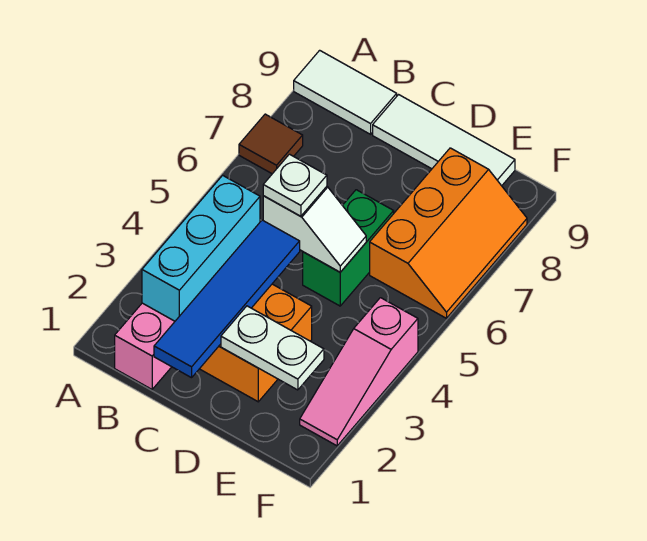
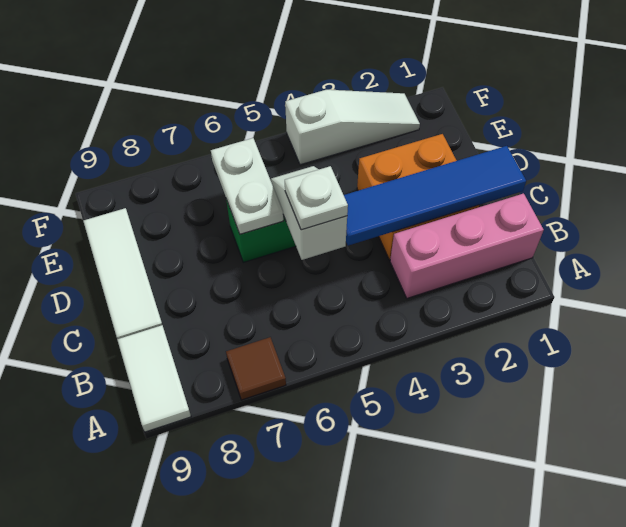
cyan 1x3 brick [142,175,260,321] -> none
white 1x2 plate [221,306,324,390] -> white 1x2 plate moved to [211,138,283,234]
orange 2x3 slope [370,148,527,318] -> none
pink 1x3 slope [300,298,418,446] -> white 1x3 slope [285,90,420,165]

